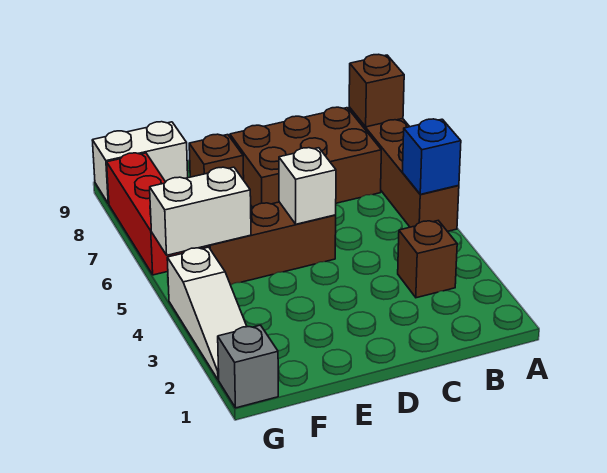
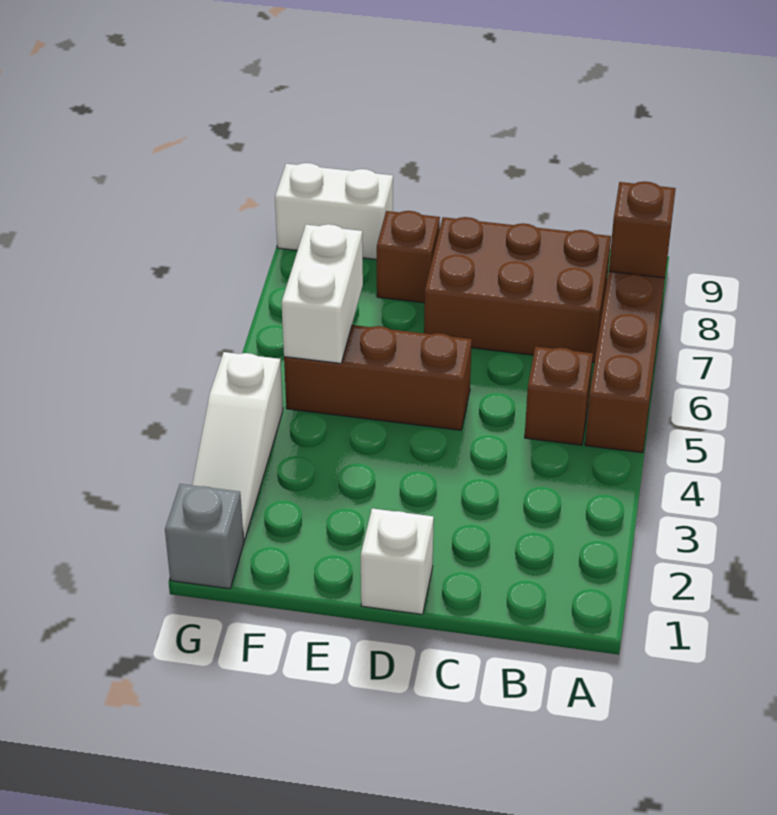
blue 1x1 brick [402,119,461,194] -> none
brown 1x1 brick [398,221,457,298] -> brown 1x1 brick moved to [525,347,593,445]
white 1x1 brick [279,148,336,224] -> white 1x1 brick moved to [361,508,434,614]
white 1x2 brick [150,167,251,255] -> white 1x2 brick turned to [282,224,363,363]
red 1x3 brick [107,153,185,275] -> none

